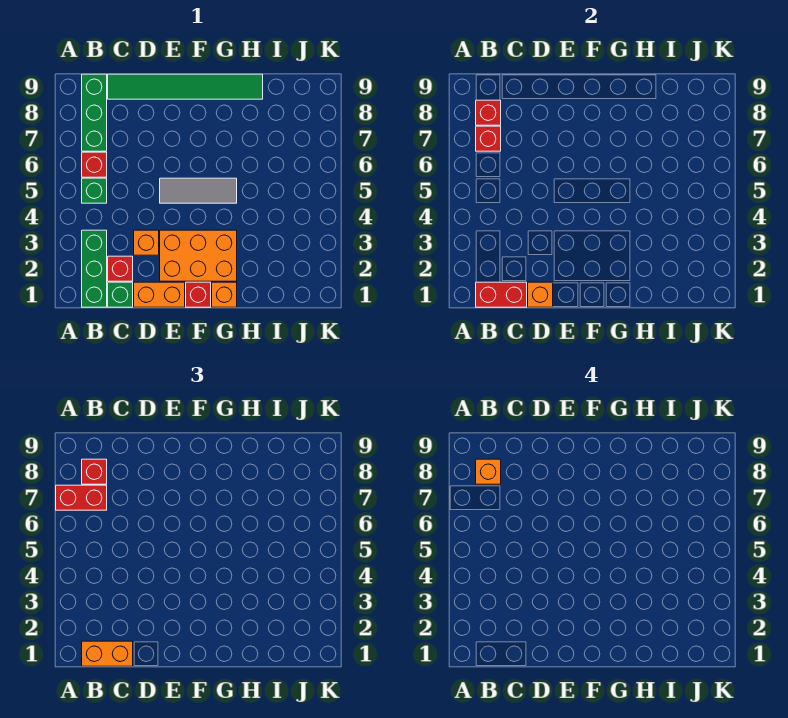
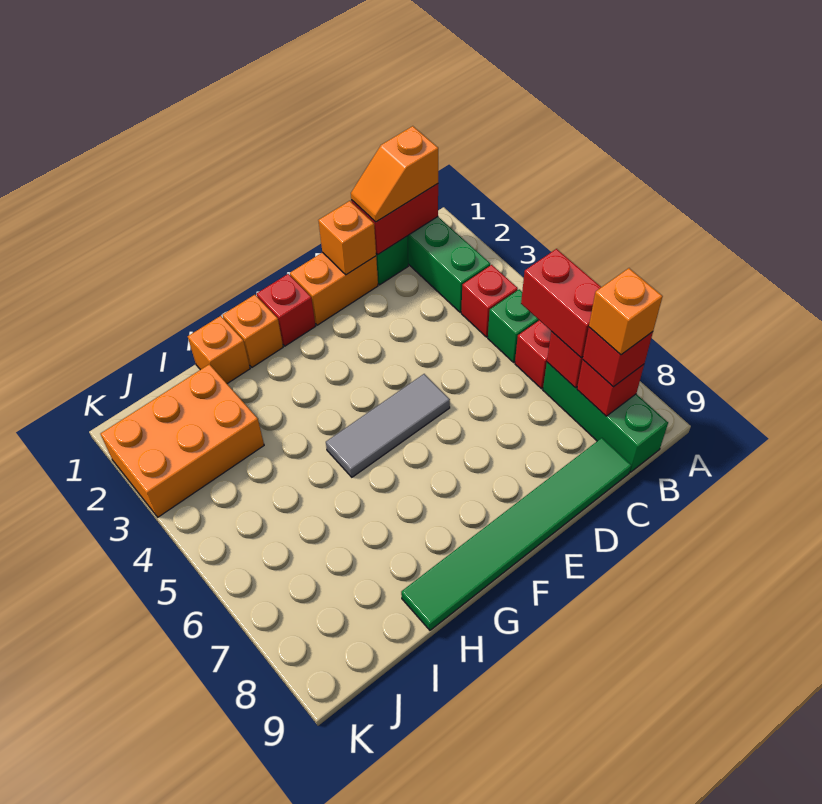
red 1x2 brick [56,485,107,510] -> red 1x2 brick turned to [521,249,601,358]
orange 1x2 brick [82,641,133,666] -> orange 1x2 slope [351,126,438,222]
red 1x1 brick [108,256,133,281] -> red 1x1 brick moved to [461,265,518,337]
orange 1x1 brick [134,230,159,255] -> orange 1x1 brick moved to [188,316,250,384]
orange 2x3 brick [160,230,237,281] -> orange 2x3 brick moved to [101,364,264,517]

